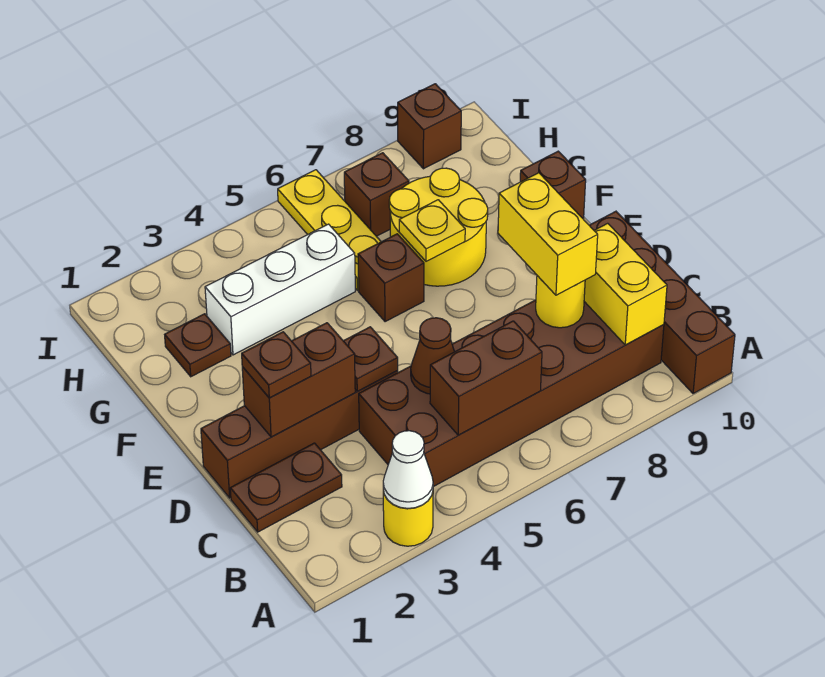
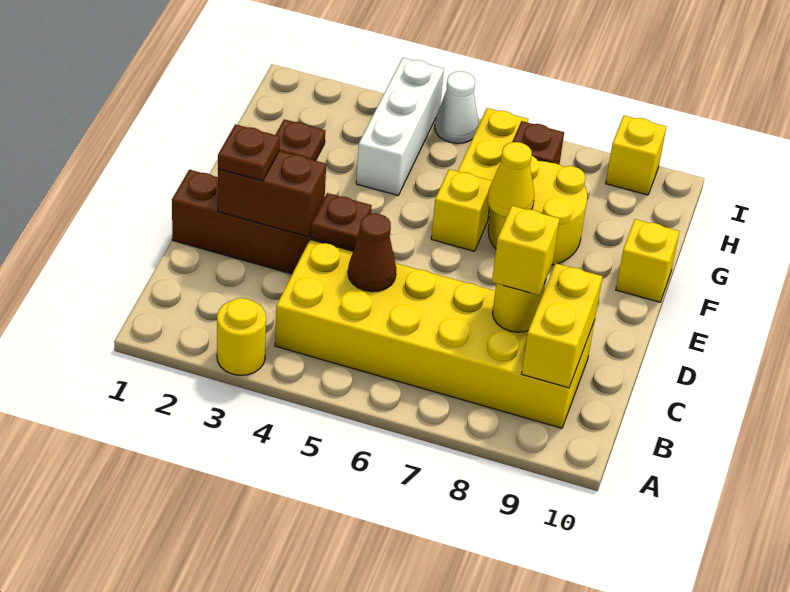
white 1x1 cone [383,431,433,508] -> white 1x1 cone moved to [435,71,479,143]
brown 1x4 brick [589,211,735,394] -> none
brown 2x6 brick [359,300,664,487] -> yellow 2x6 brick [275,240,595,428]
brown 1x2 brick [430,321,542,435] -> none
brown 1x2 plate [230,443,342,532] -> none
yellow 1x2 brick [498,173,598,295] -> yellow 1x1 brick [492,206,559,295]
brown 1x1 brick [358,234,424,322] -> yellow 1x1 brick [431,169,492,251]
yellow 1x1 plate [399,200,465,261] -> yellow 1x1 cone [487,142,534,217]
brown 1x1 brick [520,151,586,218] -> yellow 1x1 brick [616,219,679,302]
white 1x3 brick [205,224,355,355] -> white 1x3 brick turned to [356,58,444,195]
brown 1x1 brick [398,84,461,169] -> yellow 1x1 brick [606,115,666,195]

